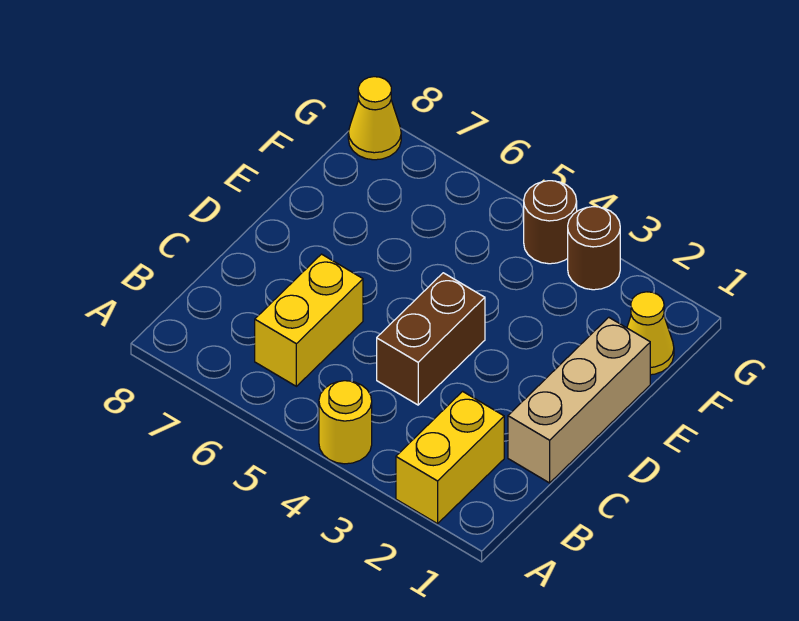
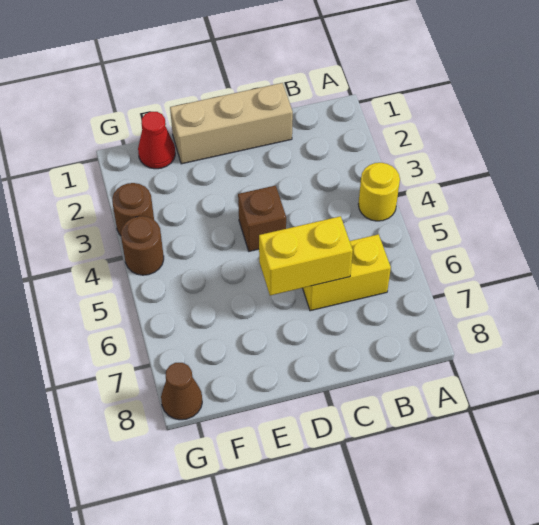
yellow 1x2 brick [396,391,504,524] -> yellow 1x2 brick moved to [259,216,353,295]
brown 1x2 brick [377,273,485,405] -> brown 1x1 brick [238,185,286,251]
yellow 1x1 cone [627,292,674,375] -> red 1x1 cone [138,112,175,169]
yellow 1x1 cone [348,77,401,160] -> brown 1x1 cone [161,363,202,420]

